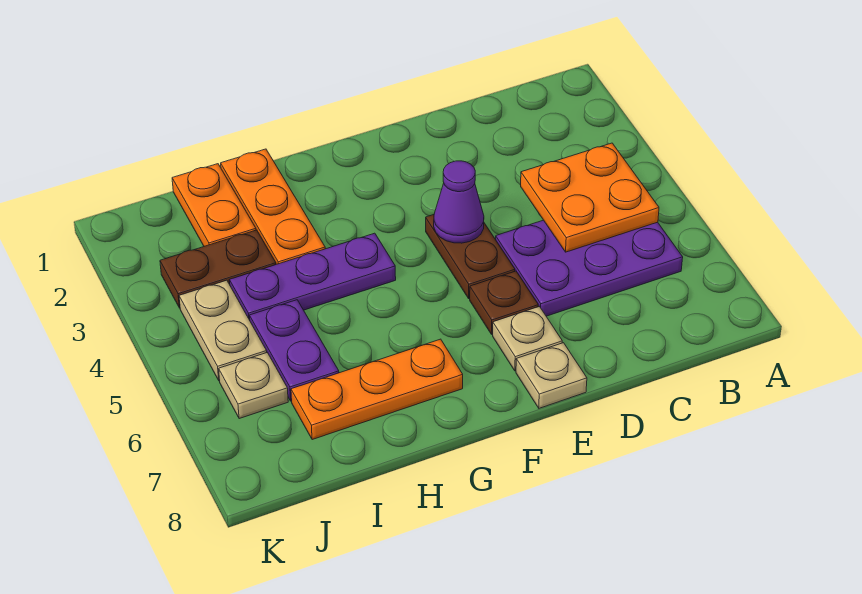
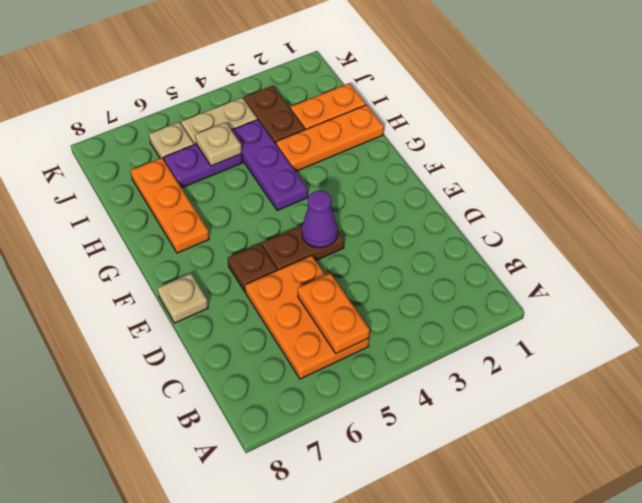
orange 2x2 plate [521,143,659,252] -> orange 1x2 plate [298,273,370,353]
purple 2x3 plate [496,220,683,316] -> orange 2x3 plate [245,255,369,379]
tan 1x1 plate [493,307,562,371] -> tan 1x1 plate moved to [195,122,242,166]

